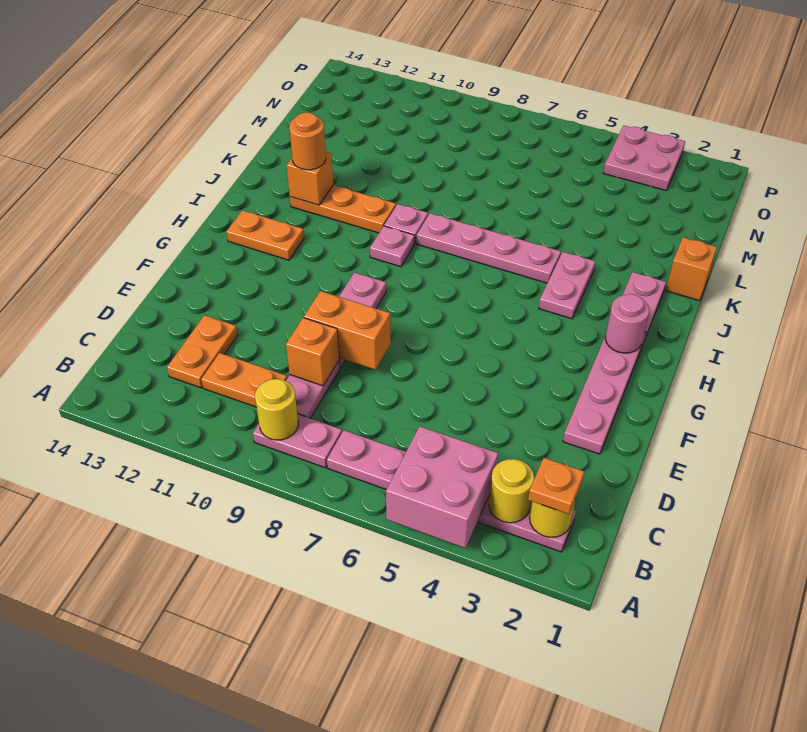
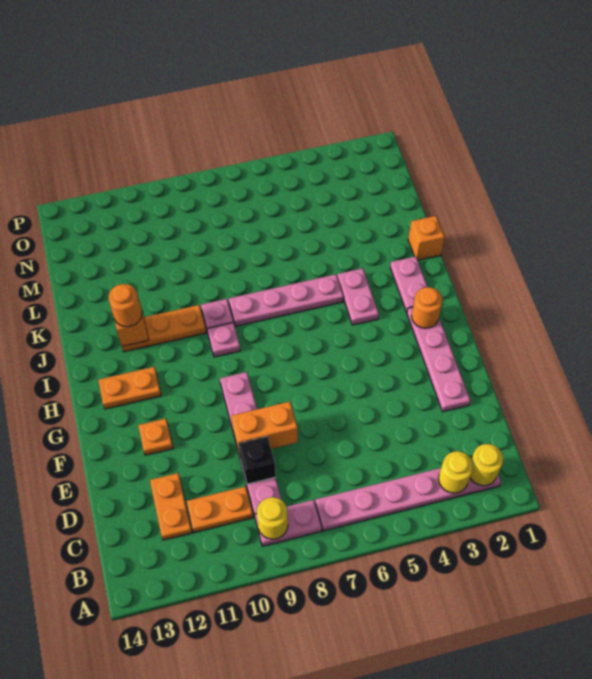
pink 2x2 brick [386,427,498,548] -> none
orange 1x1 plate [528,458,584,514] -> orange 1x1 plate moved to [138,419,173,455]
orange 1x1 brick [286,318,339,386] -> black 1x1 brick [239,436,276,484]
pink 1x1 round brick [605,294,649,353] -> orange 1x1 round brick [411,287,443,328]
pink 2x2 plate [604,126,685,191] -> none

